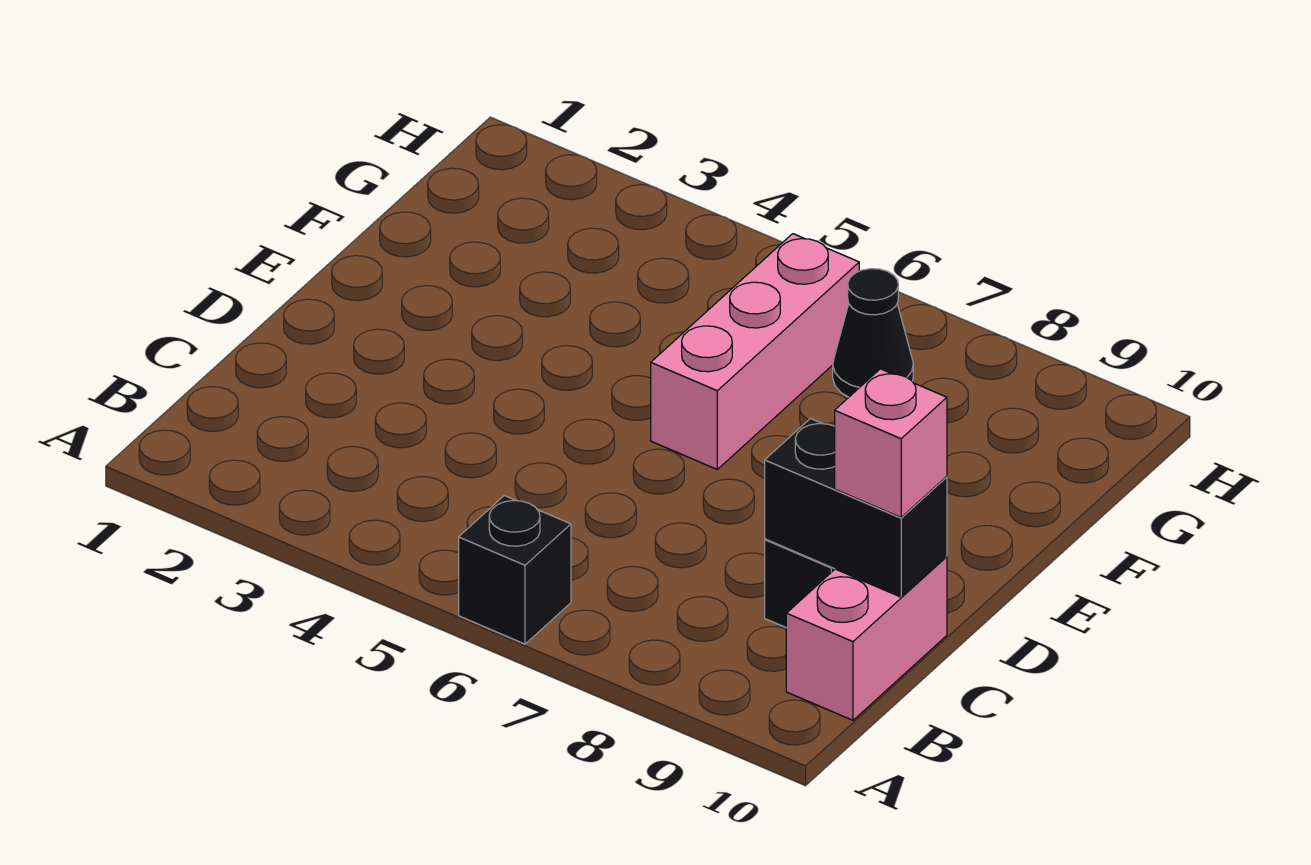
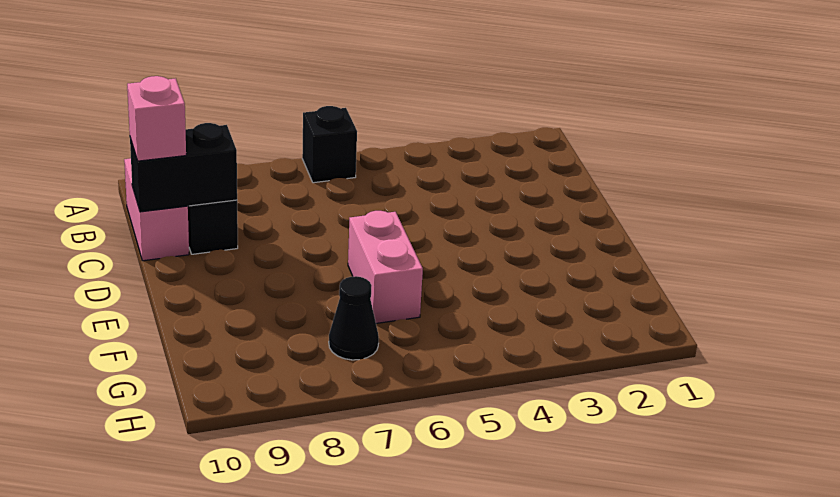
pink 1x3 brick [651,234,859,469] -> pink 1x2 brick [348,211,423,323]

